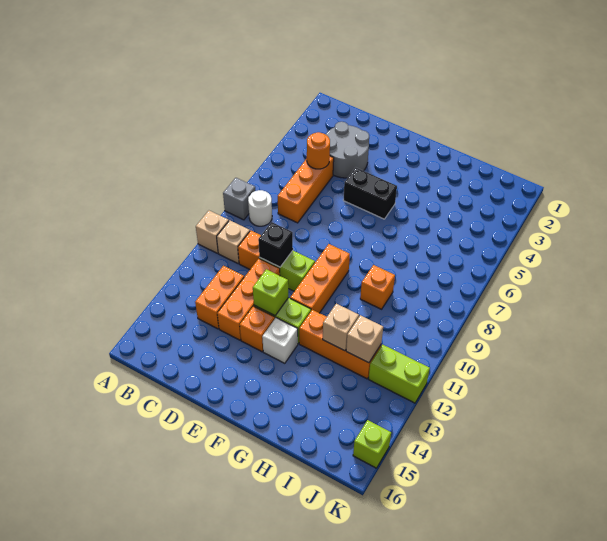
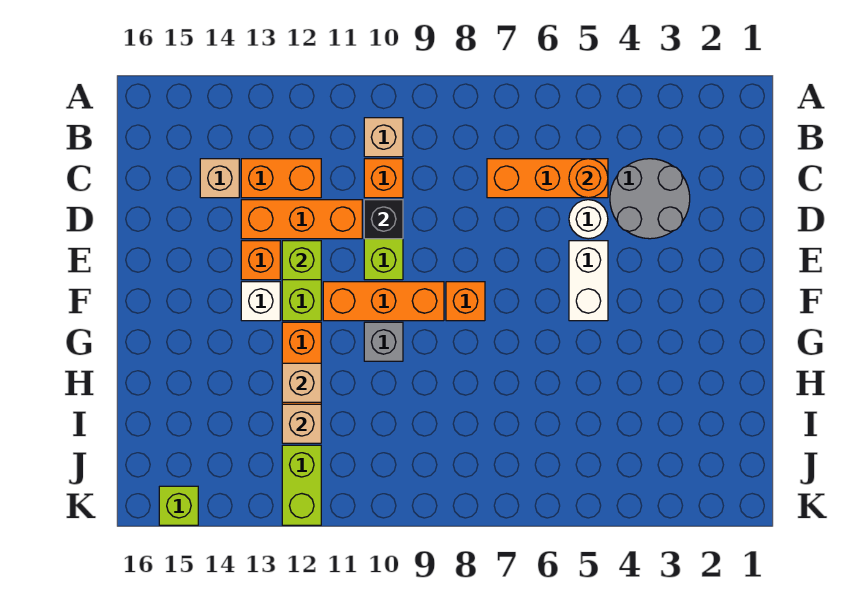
grey 1x1 brick [223,178,255,220] -> grey 1x1 brick moved to [364,322,403,361]
tan 1x1 brick [196,211,229,253] -> tan 1x1 brick moved to [200,159,239,198]
white 1x1 round brick [248,190,272,226] -> white 1x1 round brick moved to [569,200,608,239]
black 1x2 brick [343,168,397,219] -> white 1x2 brick [569,241,608,321]
orange 1x1 brick [360,265,395,309] -> orange 1x1 brick moved to [446,282,485,321]

